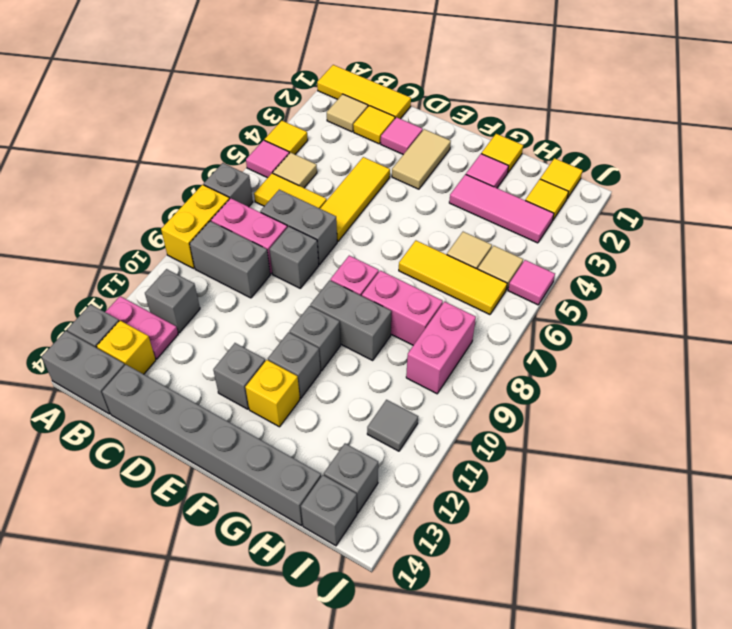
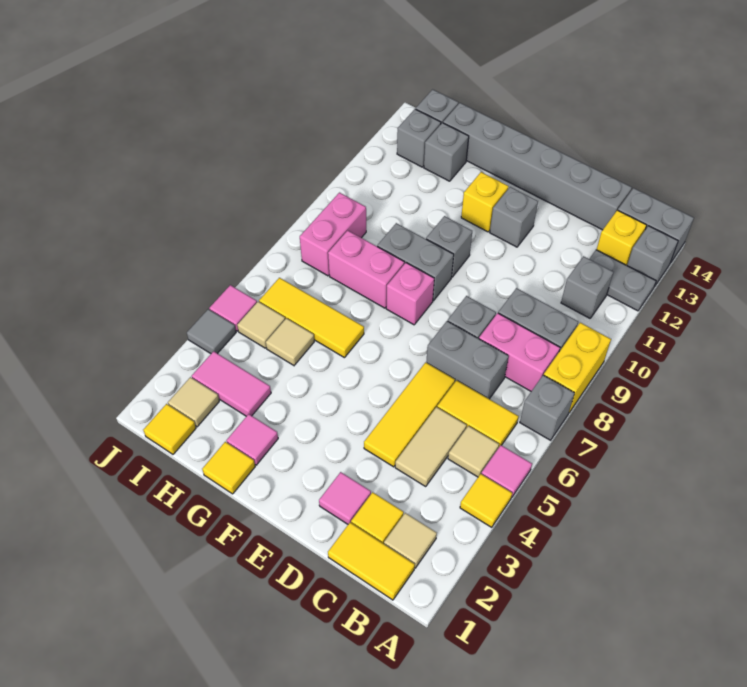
yellow 1x3 tile [317,65,411,119] -> yellow 1x2 tile [328,523,415,600]
pink 1x2 plate [106,296,178,359] -> grey 1x2 plate [590,250,656,311]
tan 1x2 tile [392,129,451,189] -> tan 1x2 tile moved to [395,407,467,486]
grey 1x1 brick [268,332,320,398] -> grey 1x1 brick moved to [424,123,469,181]
pink 1x3 tile [449,174,554,243] -> pink 1x2 tile [192,351,271,416]
yellow 1x1 tile [525,179,568,221] -> tan 1x1 tile [168,377,219,427]
grey 1x1 tile [367,400,418,451] -> grey 1x1 tile moved to [187,309,236,354]

